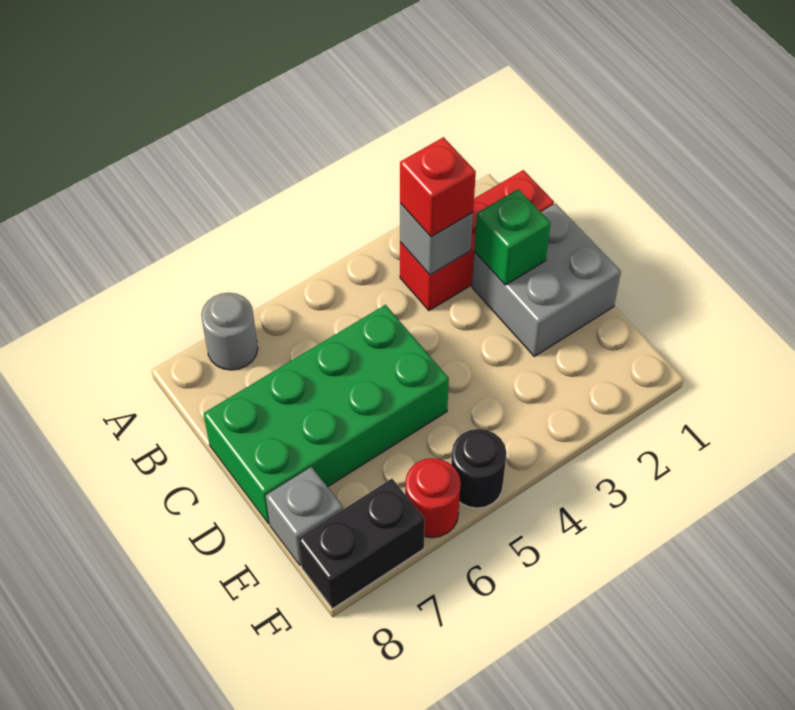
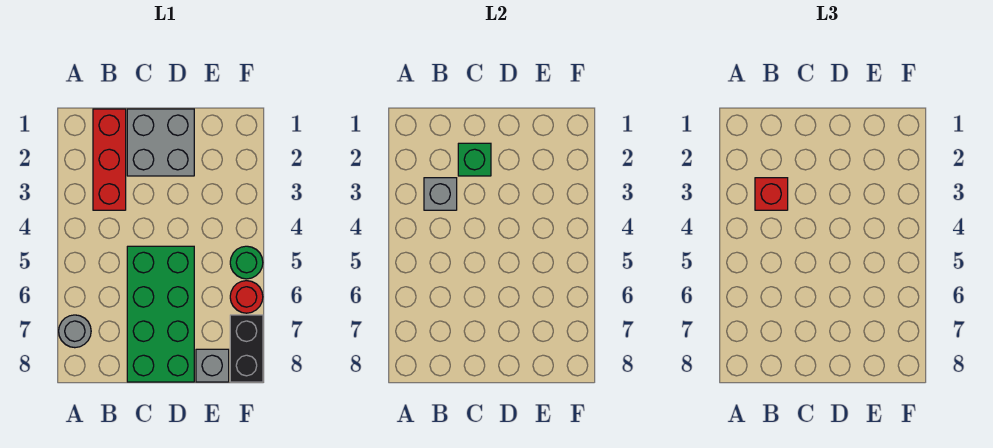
black 1x1 round brick [451,429,507,508] -> green 1x1 round brick [230,246,263,279]

